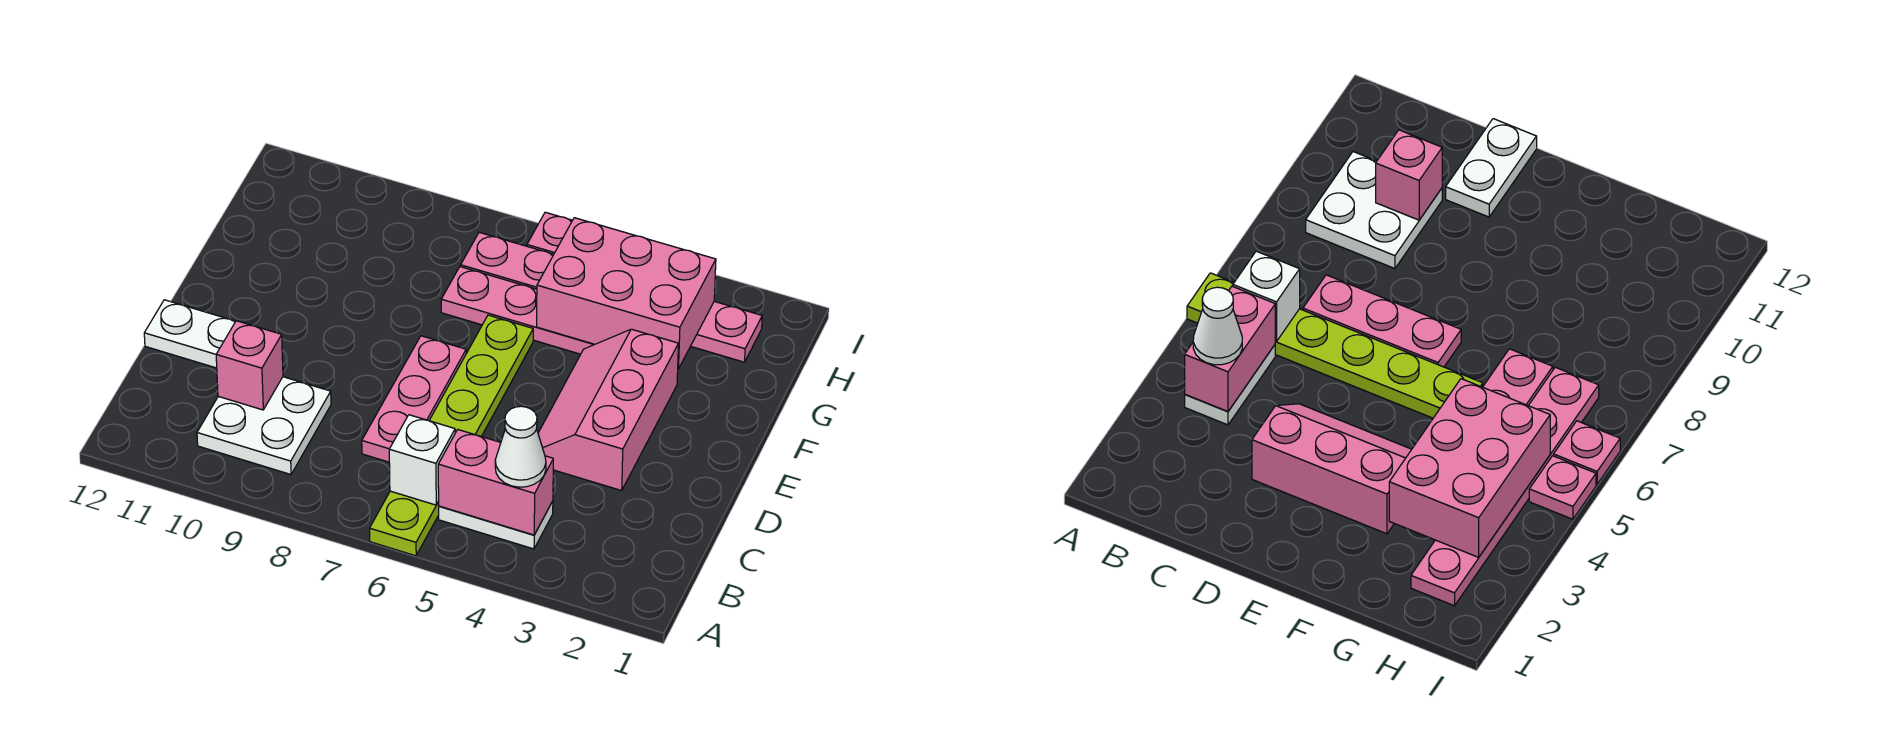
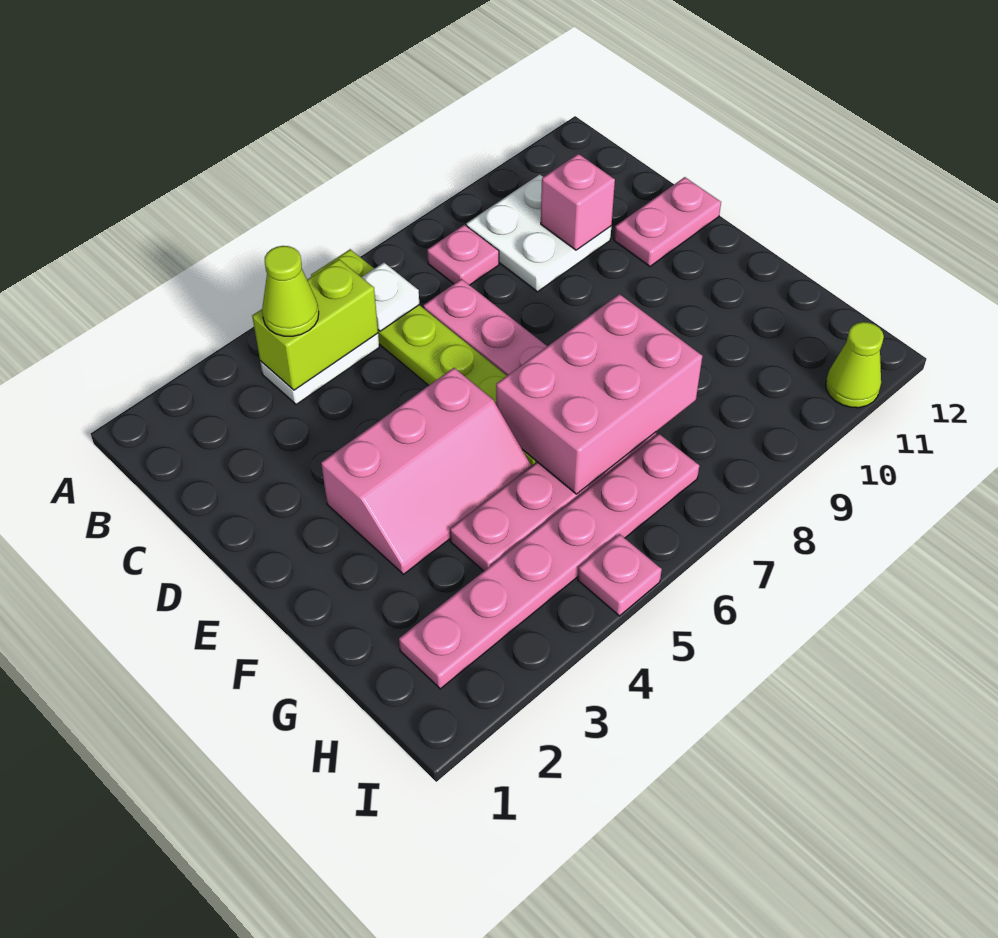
pink 1x2 brick [438,430,553,535] -> lime 1x2 brick [252,259,378,390]
white 1x1 cone [495,406,546,487] -> lime 1x1 cone [262,246,319,336]
white 1x1 brick [389,415,455,505] -> white 1x1 plate [362,263,419,331]
pink 2x3 slope [538,329,678,491] -> pink 2x3 slope turned to [321,368,531,574]
white 1x2 plate [144,300,236,368] -> pink 1x2 plate [614,177,721,266]
pink 2x3 brick [537,218,716,369] -> pink 2x3 brick moved to [496,294,702,494]
pink 1x1 plate [527,212,573,254] -> pink 1x1 plate moved to [427,225,499,285]
none -> lime 1x1 cone [826,322,884,408]

